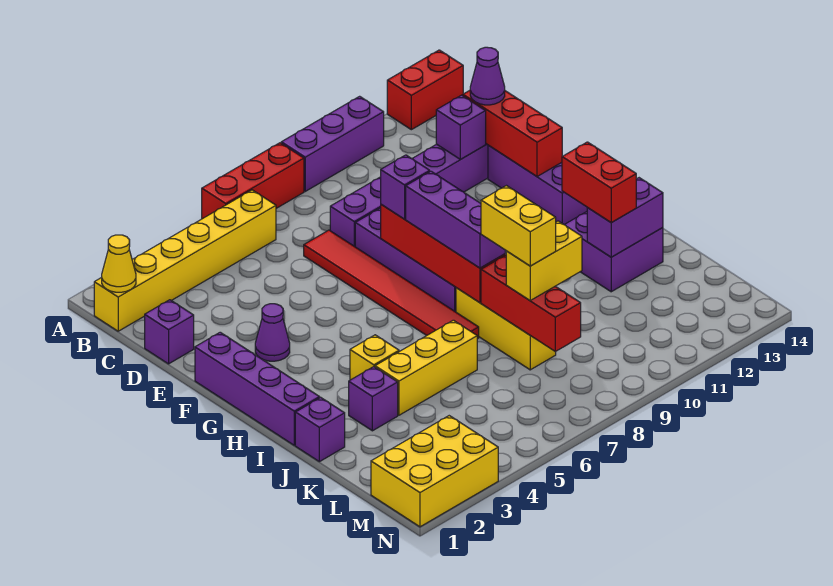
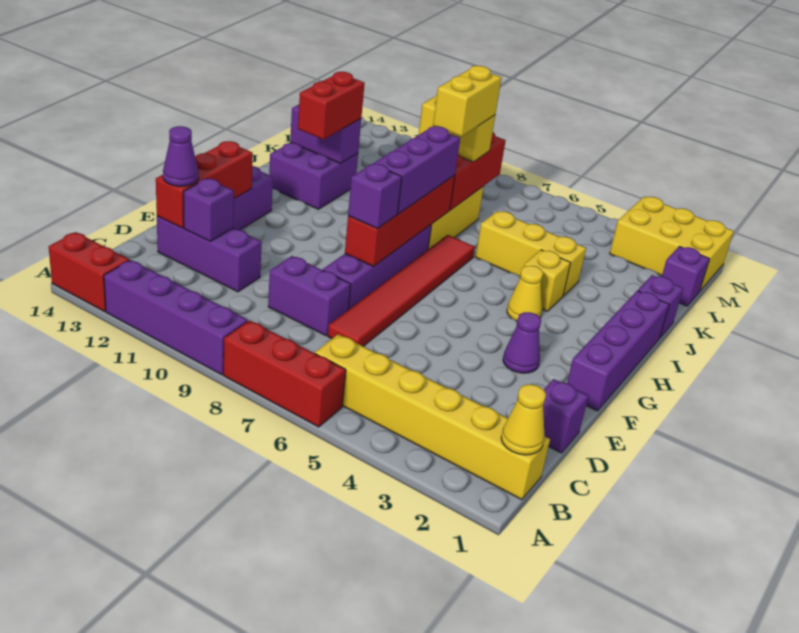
purple 1x3 brick [281,96,384,191] -> purple 1x4 brick [104,260,248,375]
none -> yellow 1x1 cone [507,266,543,321]
purple 1x1 brick [349,367,398,431] -> purple 1x1 brick moved to [662,246,710,306]

